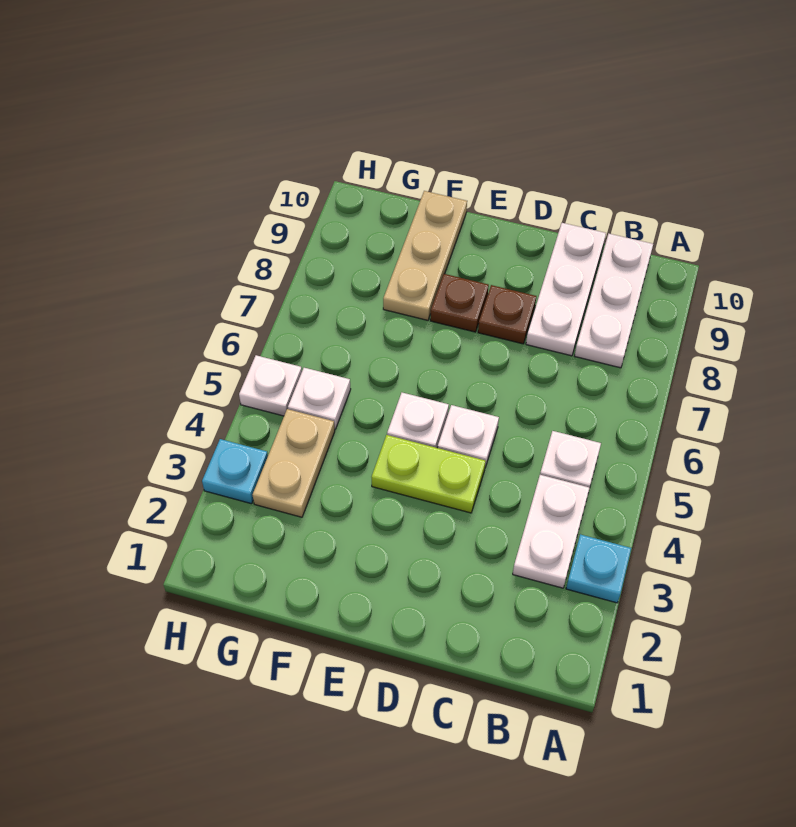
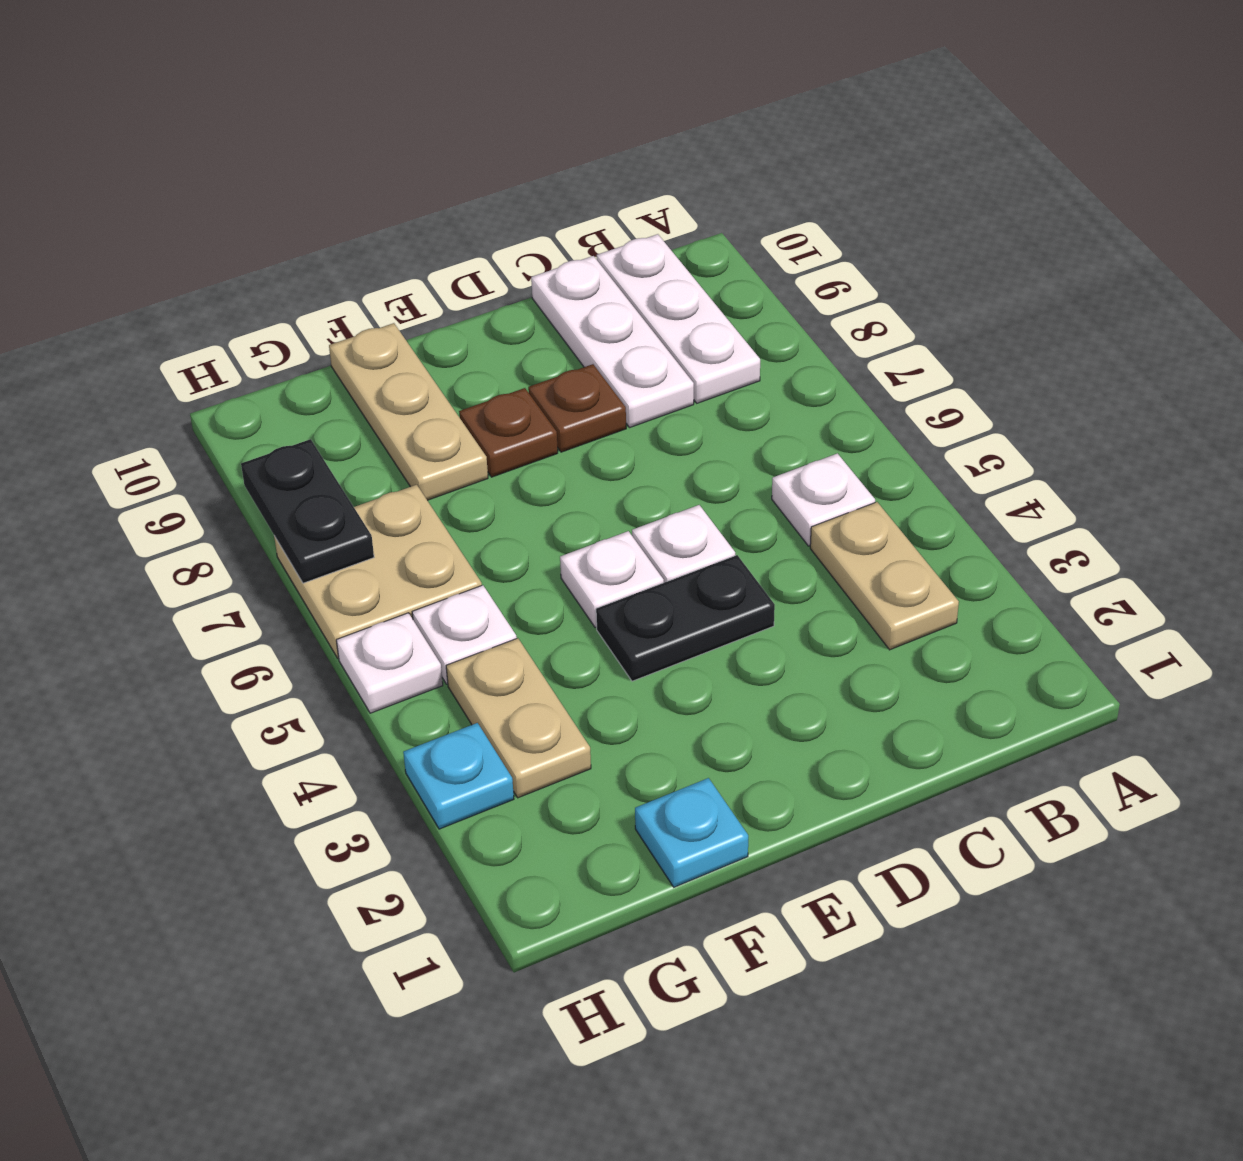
cyan 1x1 plate [566,534,631,603] -> cyan 1x1 plate moved to [635,778,748,887]
white 1x2 plate [513,475,590,588] -> tan 1x2 plate [810,502,959,650]
lime 1x2 plate [372,435,485,513] -> black 1x2 plate [596,555,775,681]
none -> tan 2x2 plate [274,485,482,658]
none -> black 1x2 plate [241,439,374,583]

